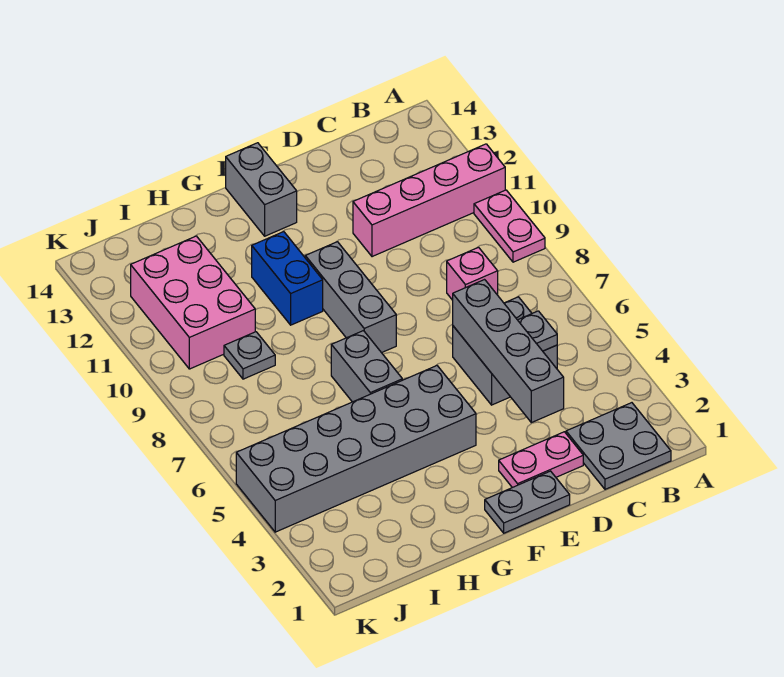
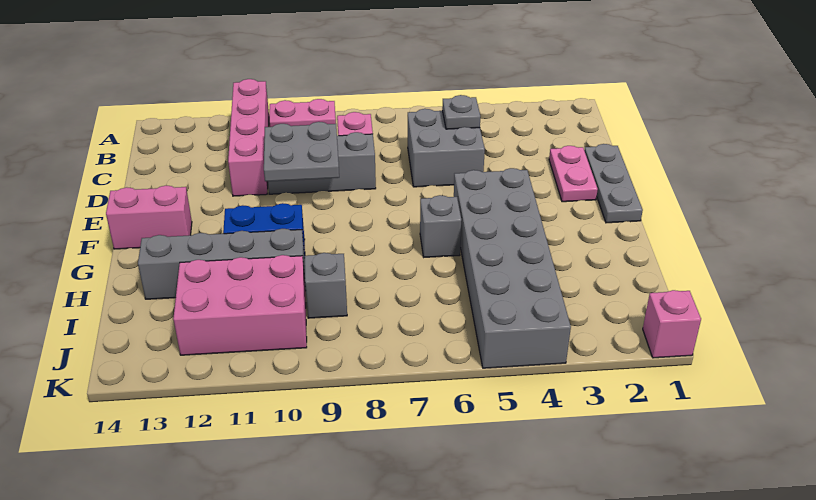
grey 2x2 plate [566,403,671,489] -> grey 2x2 plate moved to [264,122,339,181]
grey 1x4 brick [453,280,564,423] -> grey 1x4 brick moved to [138,229,306,299]
grey 1x2 plate [485,471,570,533] -> grey 1x3 plate [584,144,643,223]
grey 1x3 brick [305,242,396,353] -> grey 1x3 brick moved to [268,132,376,194]
grey 1x2 brick [226,143,297,236] -> pink 1x2 brick [106,185,192,249]
grey 1x2 brick [331,331,402,402] -> grey 1x1 brick [420,195,461,257]
grey 1x1 plate [224,332,275,379] -> grey 1x1 brick [305,253,347,318]
none -> pink 1x1 brick [643,290,701,358]

